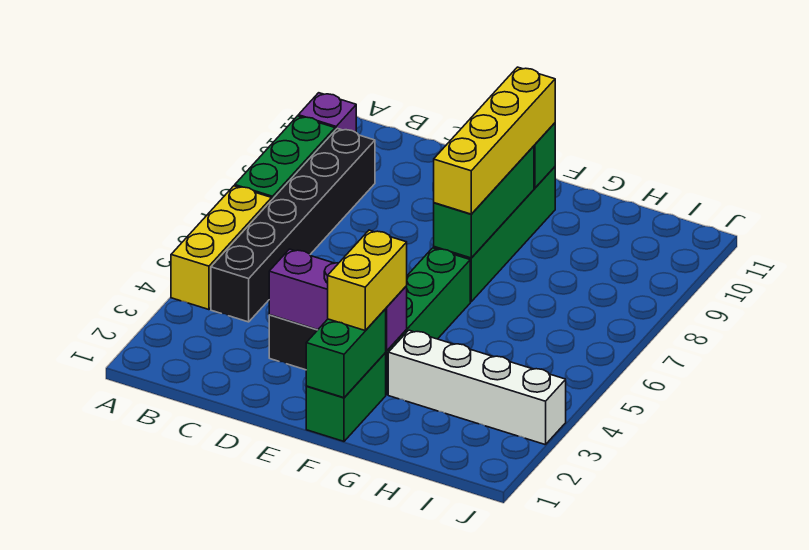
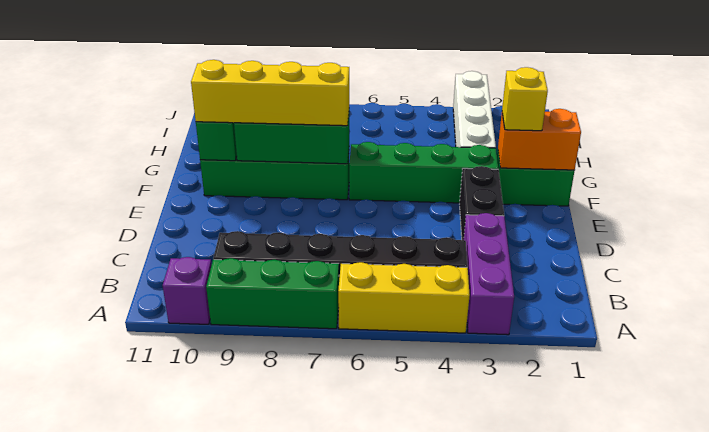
purple 1x3 brick [269,249,407,351] -> purple 1x3 brick moved to [464,213,514,335]
green 1x2 brick [306,309,386,398] -> orange 1x2 brick [498,109,581,170]
yellow 1x2 brick [328,230,407,331] -> yellow 1x1 brick [502,67,548,131]

